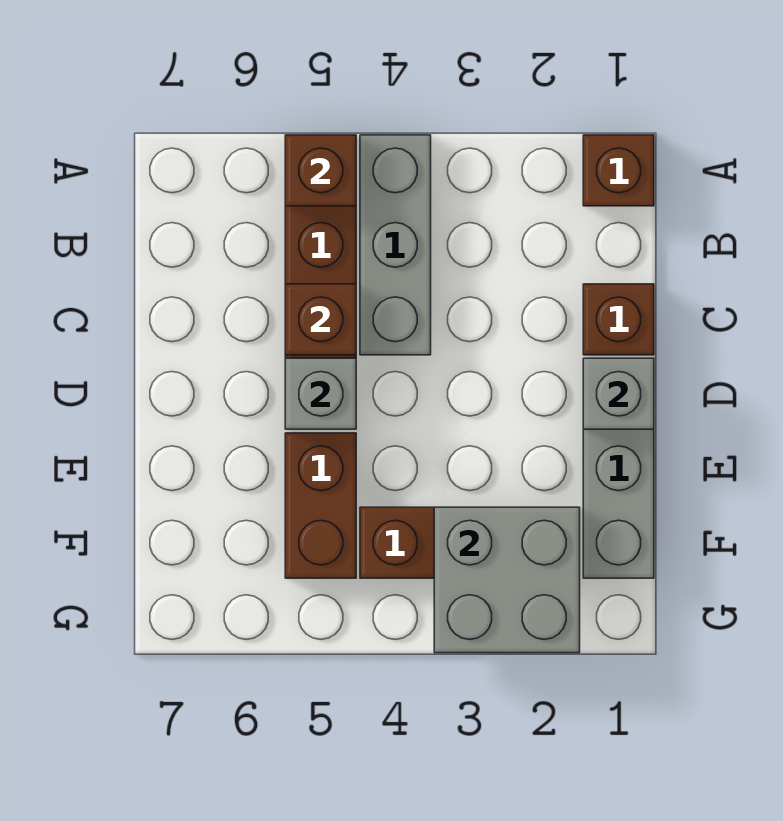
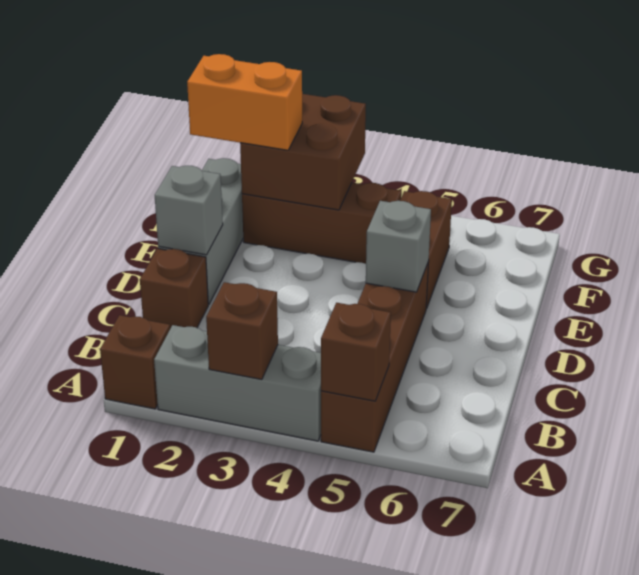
grey 1x3 brick [360,135,431,355] -> grey 1x3 brick turned to [154,325,321,441]
brown 1x1 brick [285,284,356,355] -> brown 1x1 brick moved to [206,282,278,379]
none -> orange 1x2 brick [187,54,302,150]
grey 2x2 brick [434,507,580,653] -> brown 2x2 brick [240,94,366,210]

